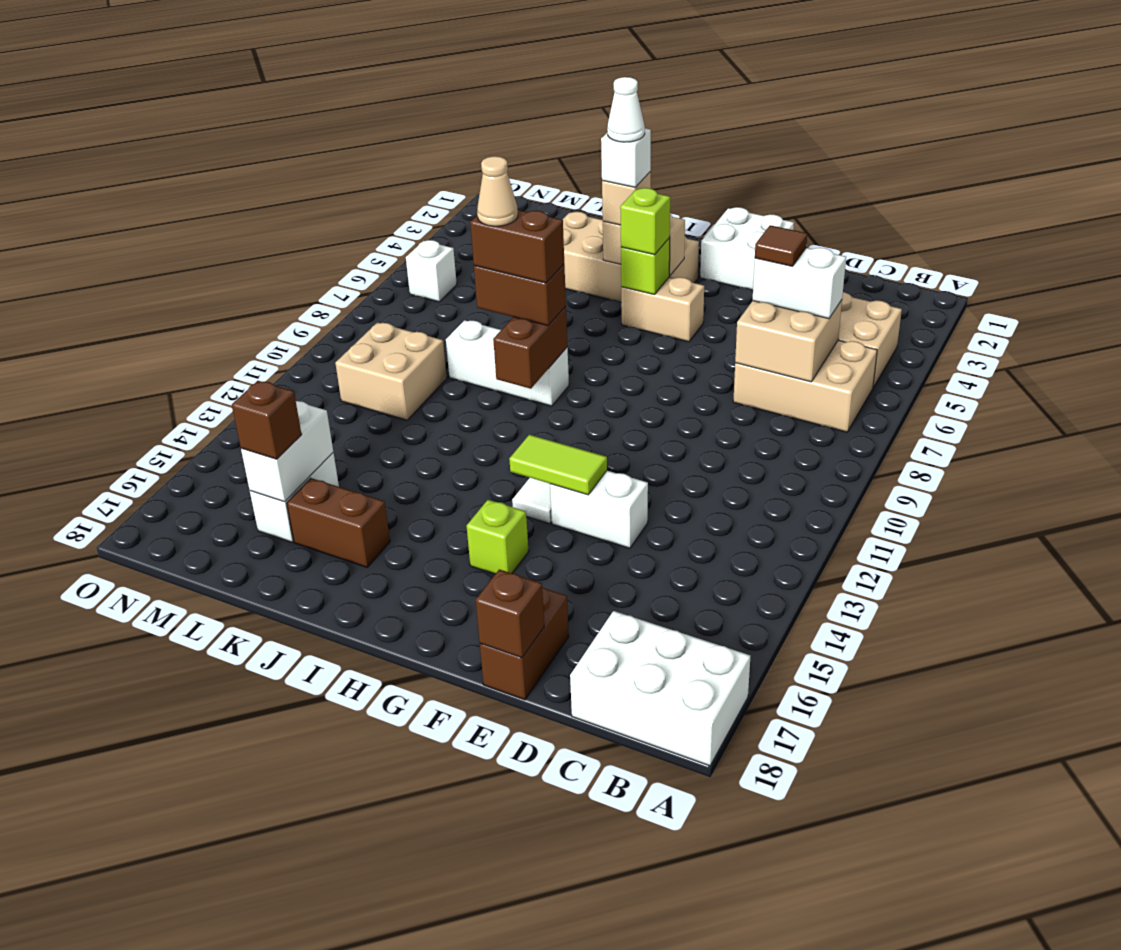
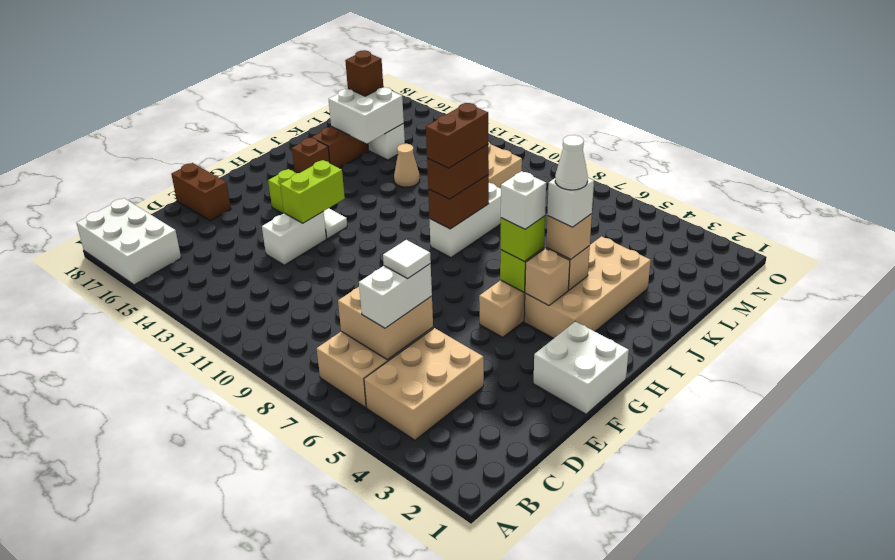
white 2x3 brick [570,611,750,766] -> white 2x3 brick turned to [77,198,181,285]
brown 1x1 tile [755,225,807,266] -> white 1x1 tile [383,240,431,278]
brown 1x1 brick [476,569,544,658] -> brown 1x1 brick moved to [292,138,330,173]
lime 1x2 tile [509,435,607,495] -> lime 1x2 brick [280,160,345,223]
brown 1x2 brick [493,306,567,389] -> brown 1x2 brick turned to [428,175,489,229]
tan 1x1 cone [477,156,518,226] -> tan 1x1 cone moved to [394,144,420,187]
white 1x2 brick [241,401,333,502] -> white 2x2 brick [329,87,404,144]
white 1x1 brick [406,240,457,302] -> white 1x1 brick moved to [501,171,546,229]

